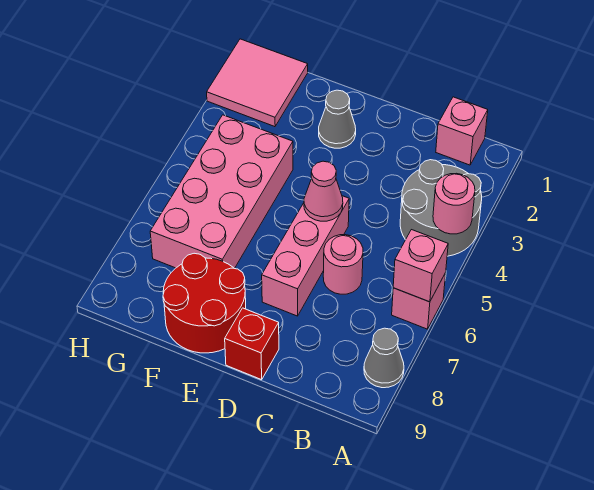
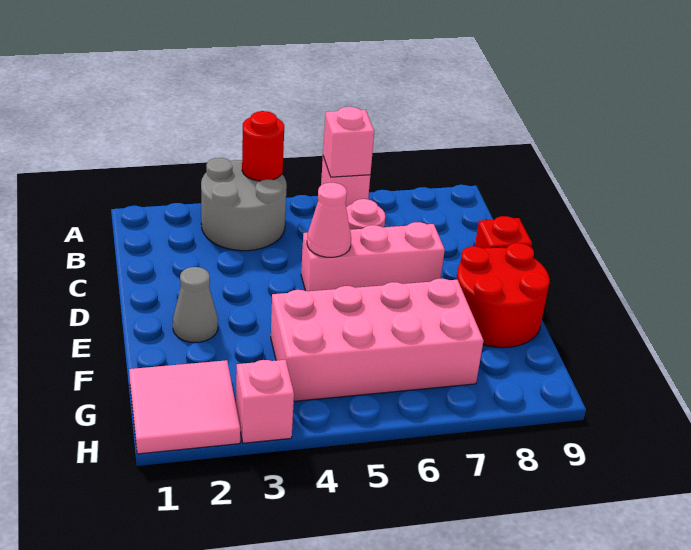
pink 1x1 round brick [433,173,475,234] -> red 1x1 round brick [242,111,284,181]
grey 1x1 cone [364,328,404,388] -> none
pink 1x1 brick [436,97,488,165] -> pink 1x1 brick moved to [236,360,294,443]

